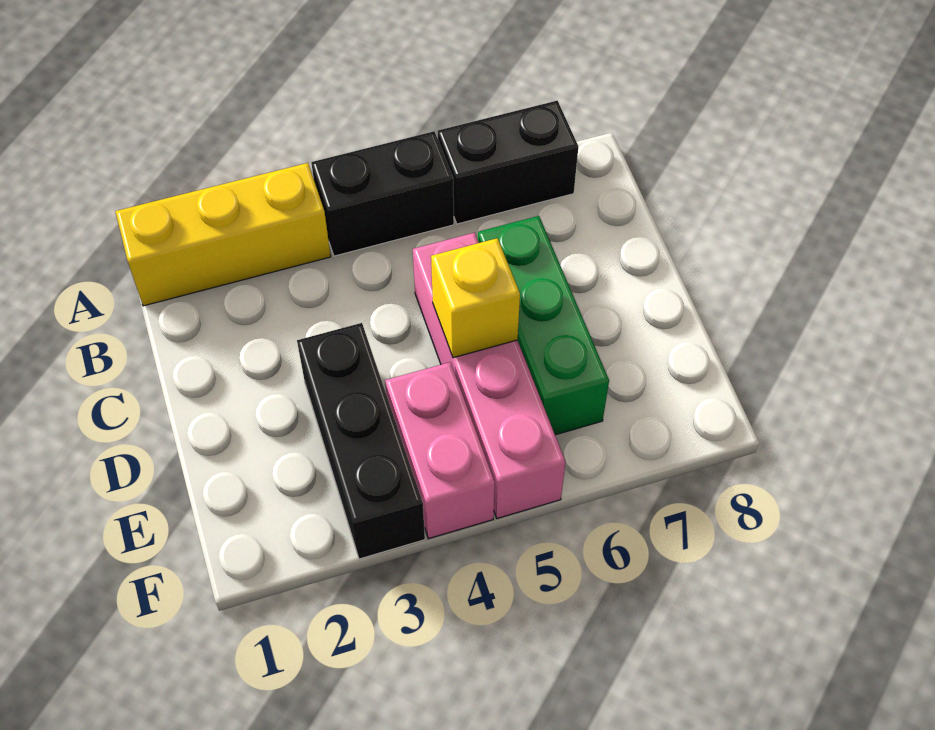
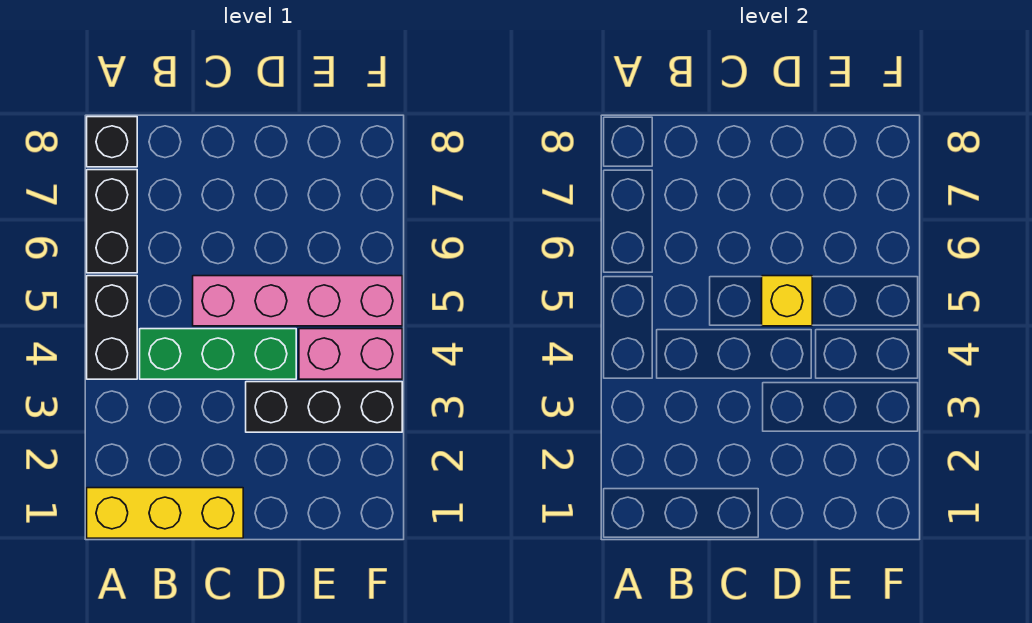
yellow 1x3 brick [115,163,331,306] -> yellow 1x3 brick turned to [87,488,243,538]
none -> black 1x1 brick [87,117,137,167]
green 1x3 brick [478,216,609,435] -> green 1x3 brick moved to [140,329,296,379]

